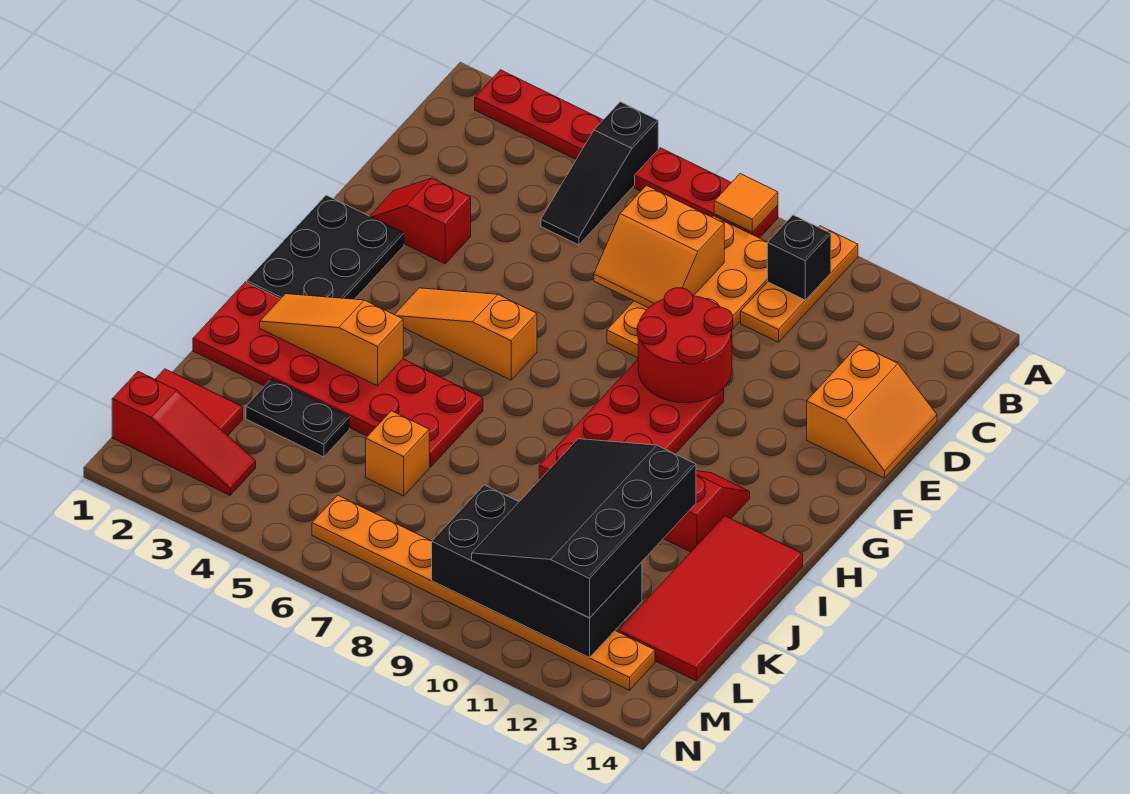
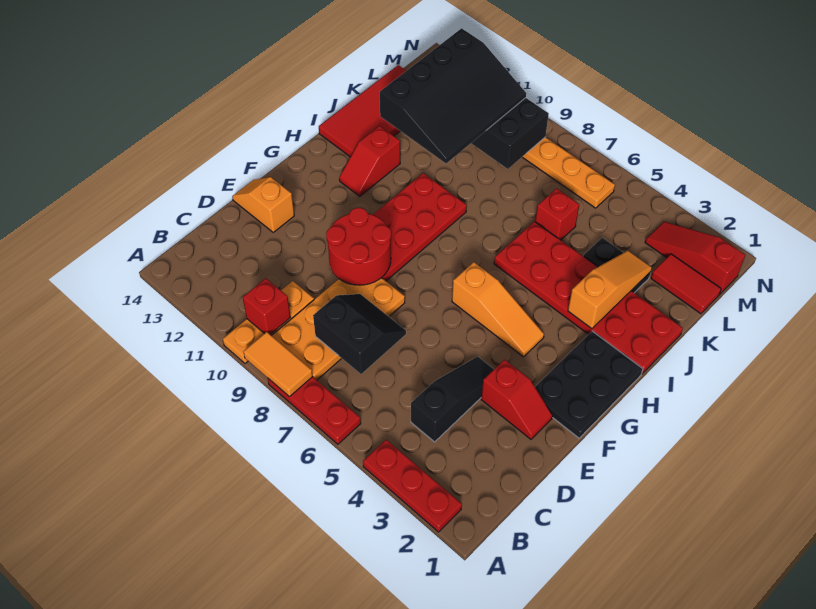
black 1x3 slope [541,102,658,245] -> black 1x3 slope moved to [411,357,494,442]
orange 1x1 tile [714,174,778,232] -> orange 1x2 tile [244,332,313,397]
black 1x1 brick [767,215,831,300] -> red 1x1 brick [243,278,291,334]
orange 2x2 slope [594,185,724,308] -> black 2x2 slope [313,294,406,374]
orange 2x2 slope [807,345,937,478] -> orange 1x2 slope [232,177,294,232]
orange 1x3 slope [260,294,403,386] -> orange 1x3 slope turned to [568,251,652,329]
orange 1x1 brick [366,411,429,496] -> red 1x1 brick [535,188,579,240]

